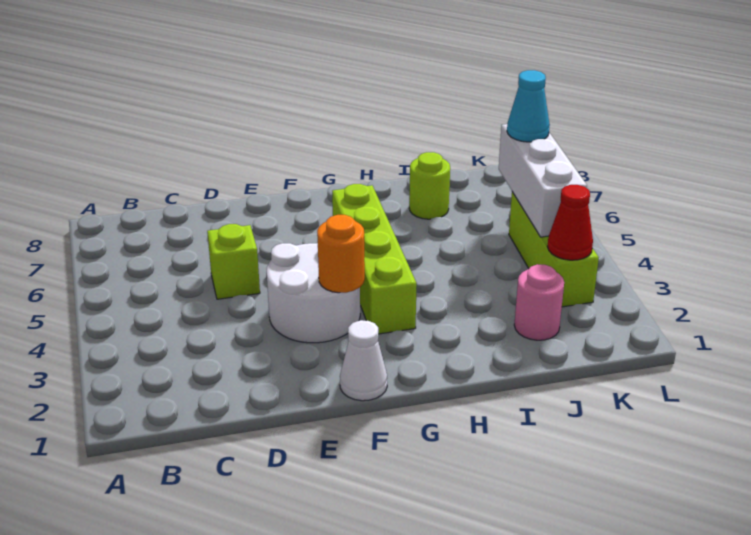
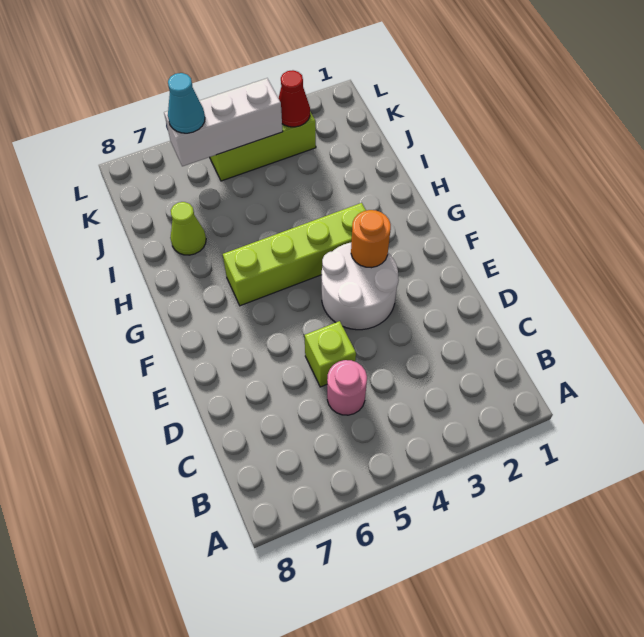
white 1x1 cone [340,320,387,401] -> none
lime 1x1 round brick [409,152,450,219] -> lime 1x1 cone [170,202,206,255]
pink 1x1 round brick [514,264,564,340] -> pink 1x1 round brick moved to [327,360,367,415]

